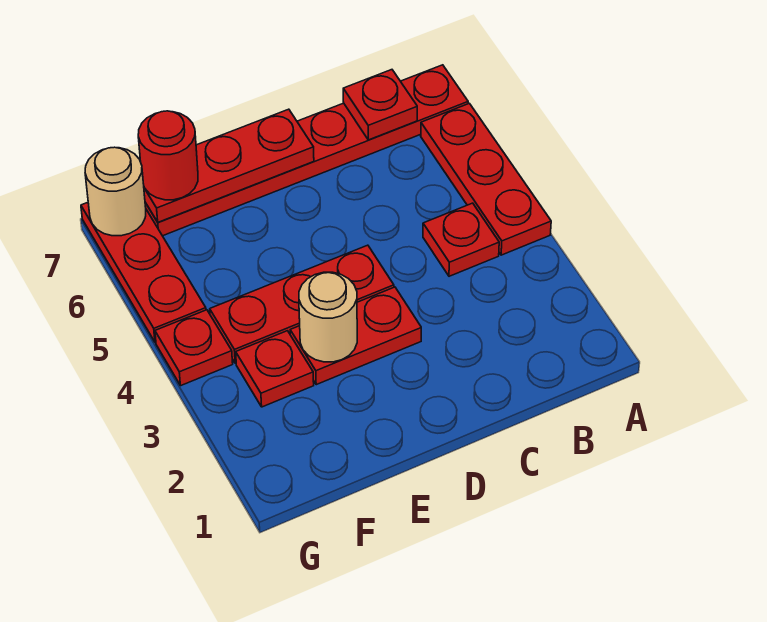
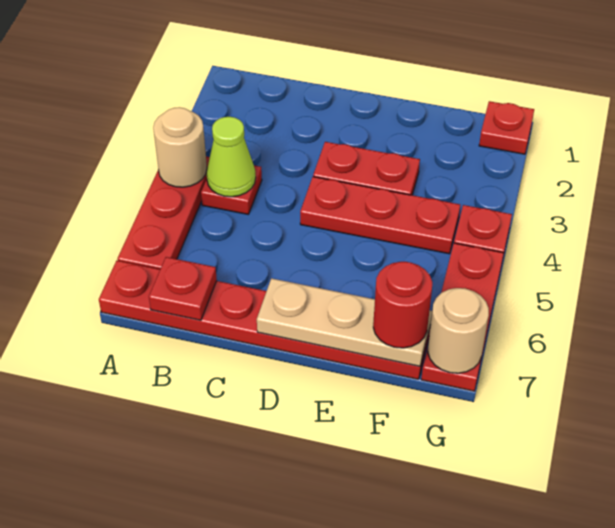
none -> lime 1x1 cone [207,117,256,197]
red 1x3 plate [144,109,314,222] -> tan 1x3 plate [257,278,432,366]
tan 1x1 round brick [299,272,357,362] -> tan 1x1 round brick moved to [153,107,207,187]
red 1x1 plate [236,331,314,407] -> red 1x1 plate moved to [479,101,534,154]

